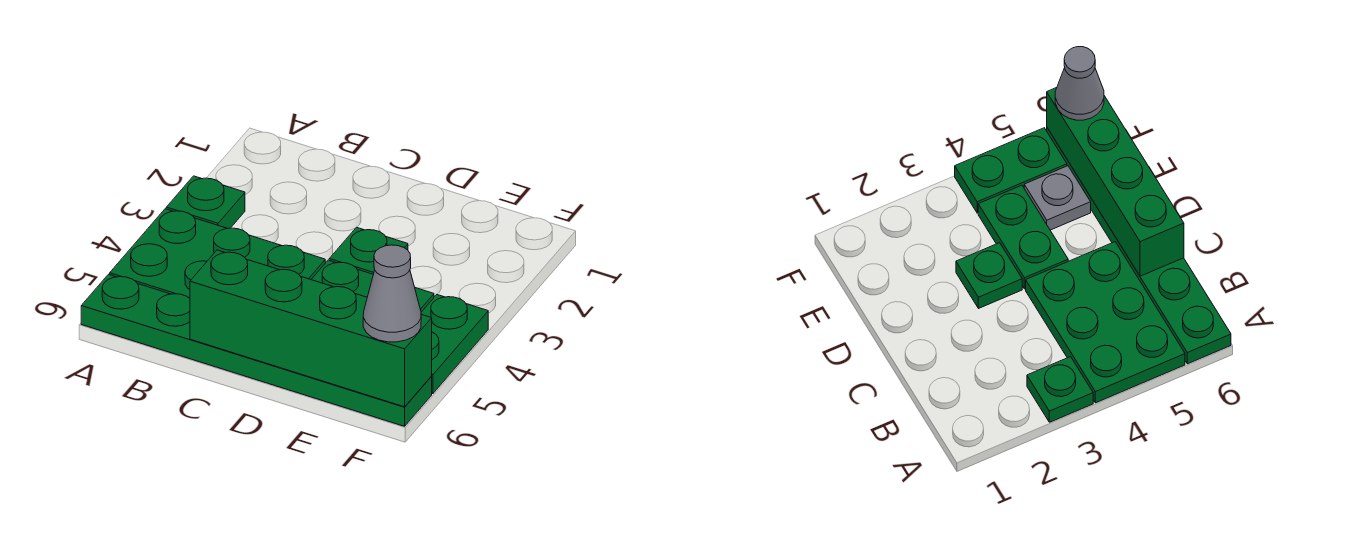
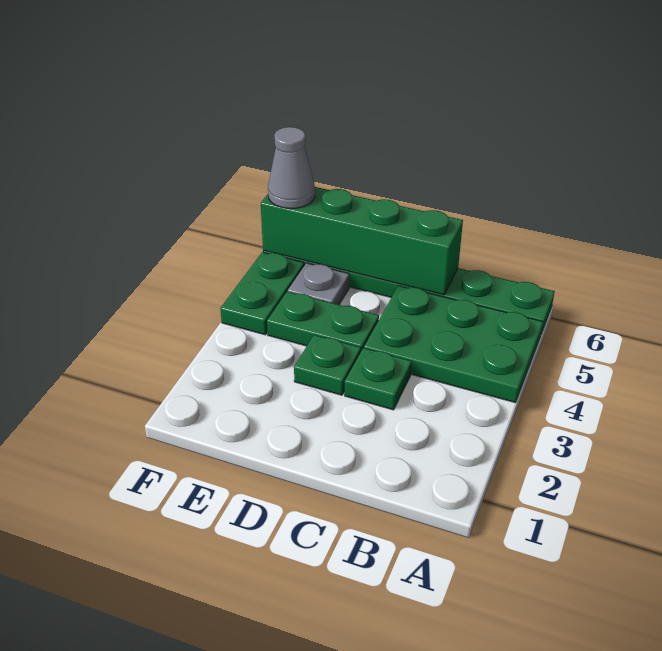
green 1x1 plate [166,176,245,229] -> green 1x1 plate moved to [345,348,411,410]

